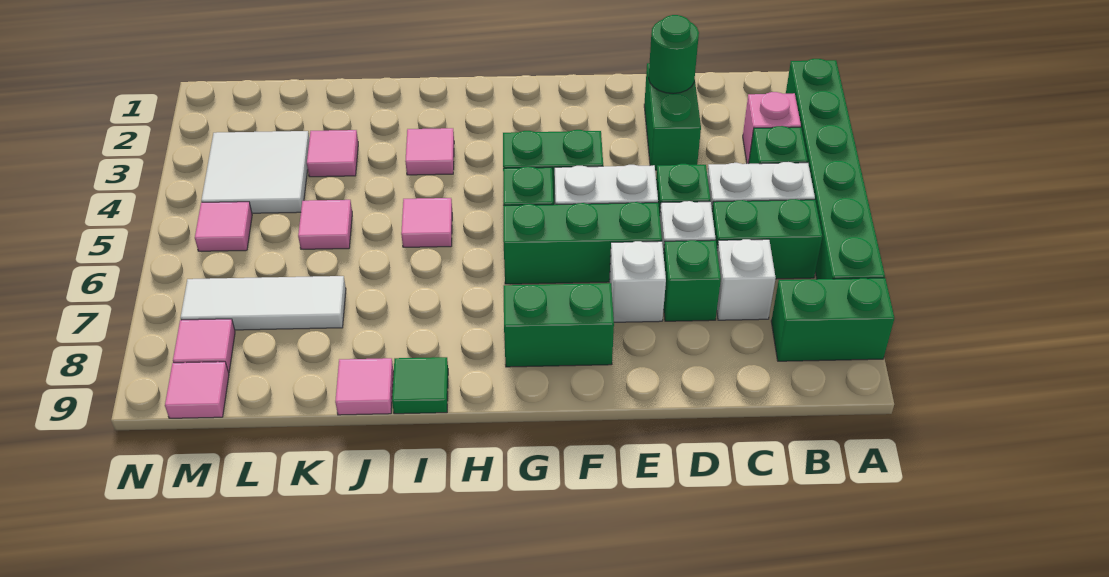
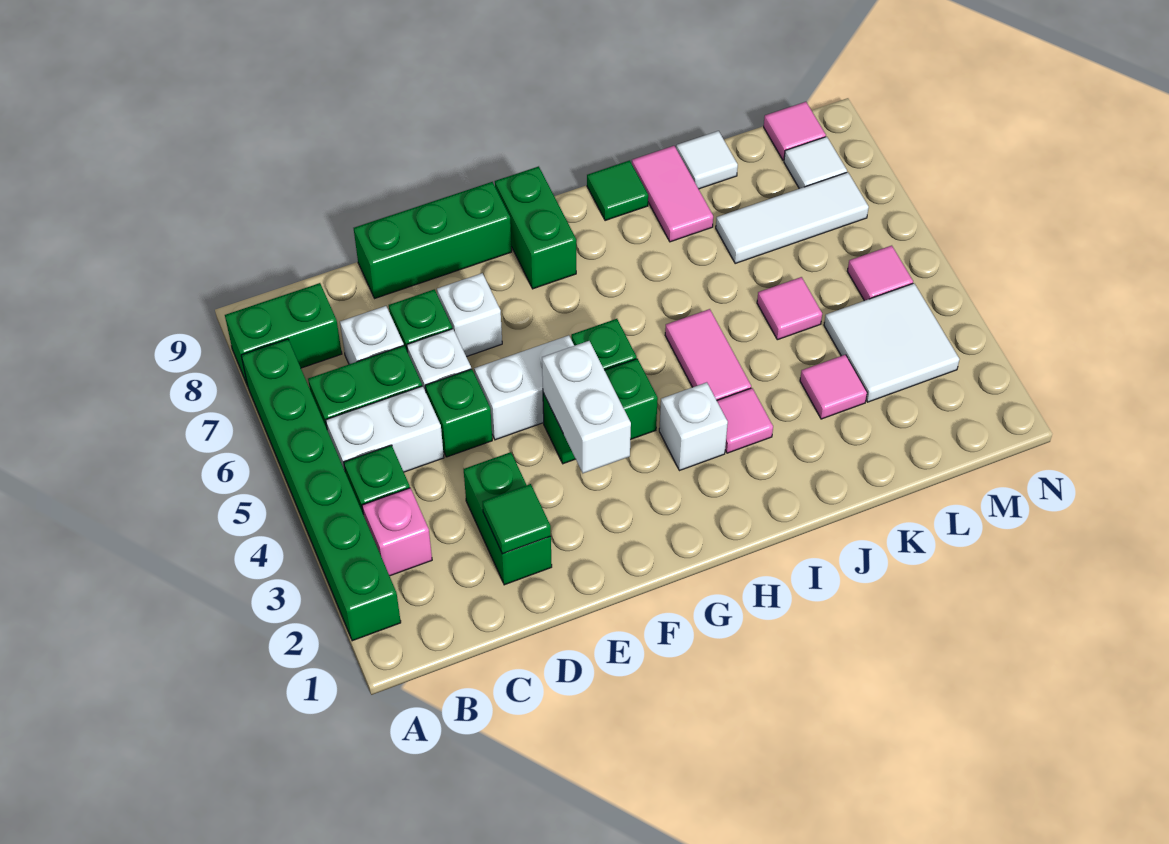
green 1x1 round brick [649,15,699,94] -> green 1x1 tile [483,484,551,554]
green 1x3 brick [503,202,662,284] -> green 1x3 brick moved to [354,182,512,298]
none -> white 1x2 brick [542,341,631,473]
green 1x2 brick [504,283,614,367] -> green 1x2 brick turned to [495,166,576,289]
none -> white 1x1 brick [659,382,728,471]
pink 1x1 tile [401,198,452,247] -> pink 1x2 tile [665,309,751,400]
pink 1x1 tile [335,358,394,415] -> pink 1x2 tile [632,146,713,242]
none -> white 1x1 tile [676,131,738,189]
pink 1x1 tile [173,319,235,373] -> white 1x1 tile [784,137,847,189]

